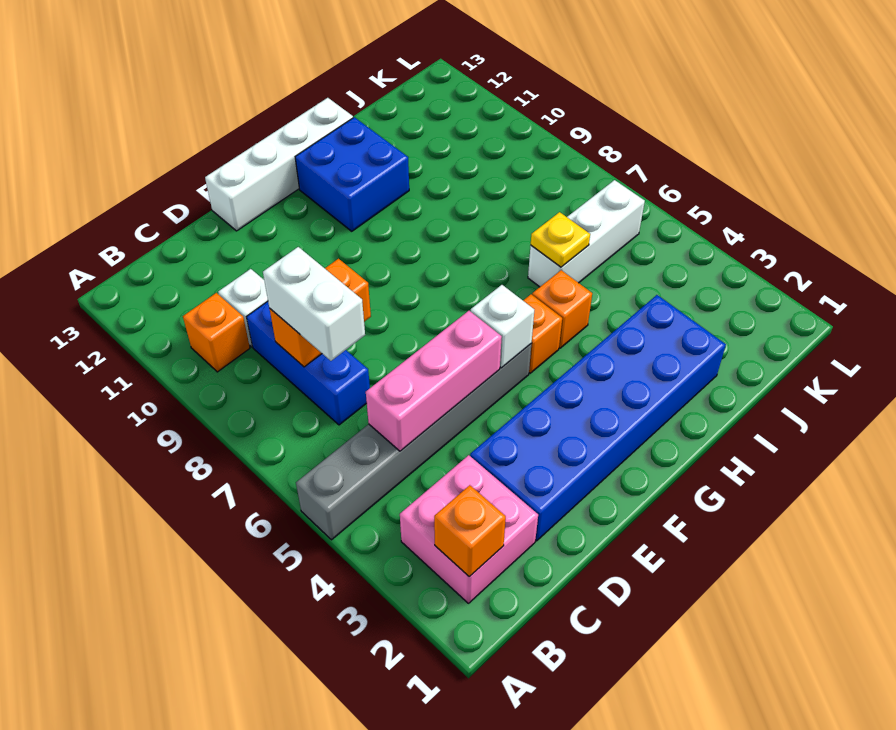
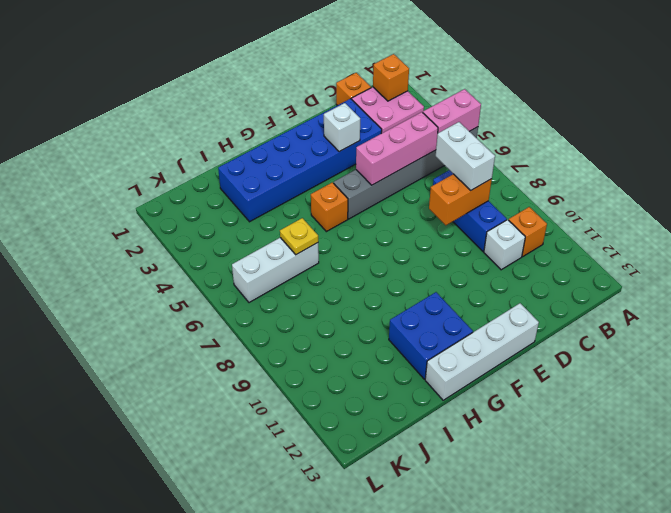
none -> pink 1x2 brick [423,89,481,133]
white 1x1 brick [471,285,534,368] -> white 1x1 brick moved to [324,103,360,152]
orange 1x1 brick [532,270,592,348] -> orange 1x1 brick moved to [336,73,371,105]

